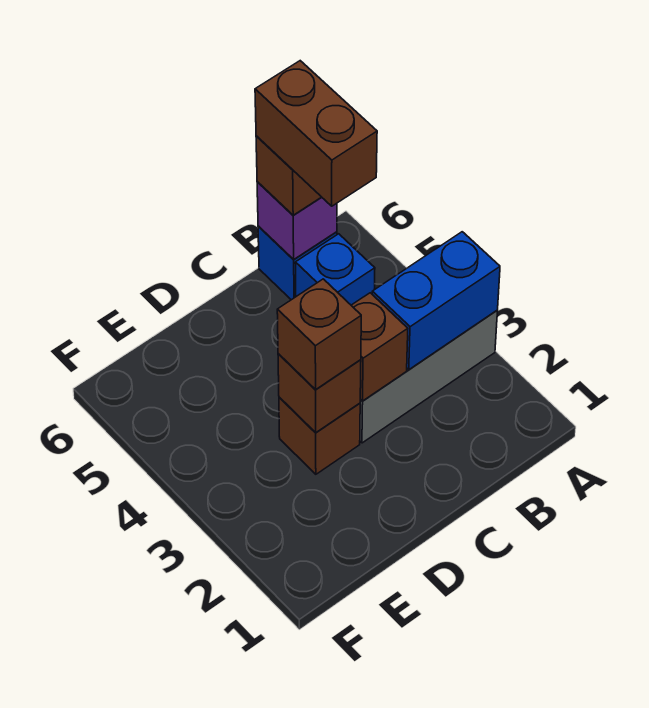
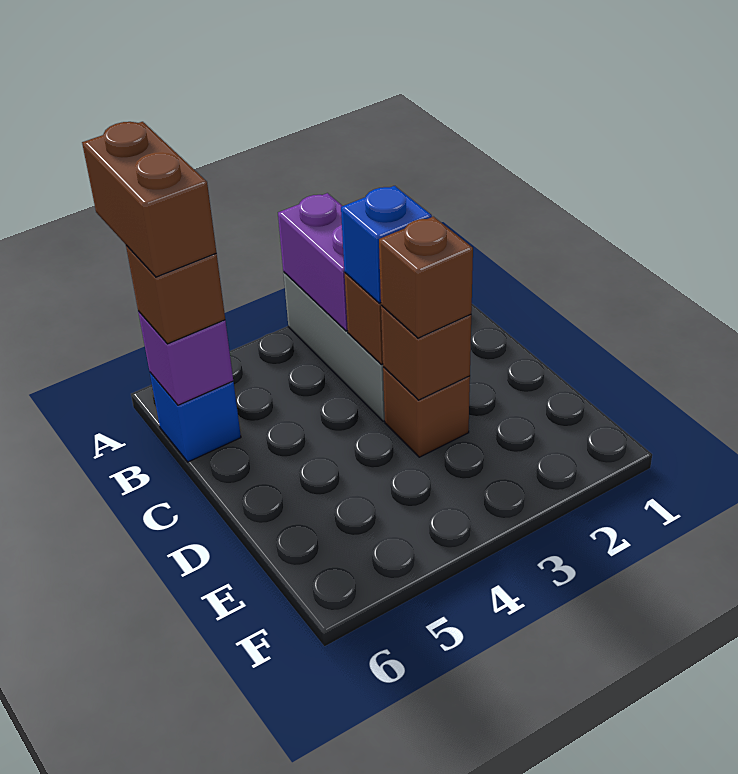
blue 1x2 brick [372,232,500,370] -> purple 1x2 brick [278,193,348,331]
blue 1x1 brick [295,234,375,305] -> blue 1x1 brick moved to [341,186,432,303]
brown 1x2 brick [255,61,377,206] -> brown 1x2 brick turned to [82,122,216,277]

